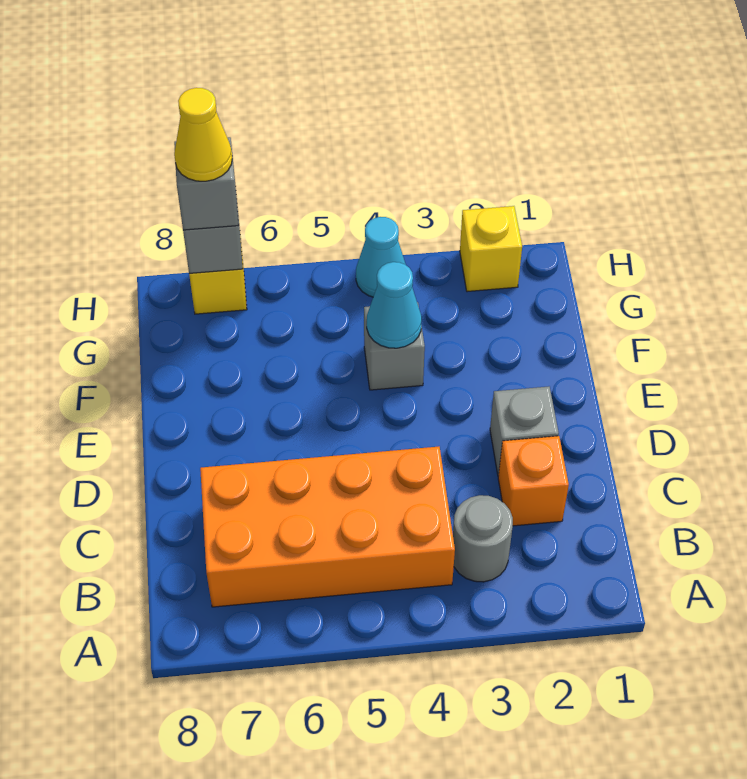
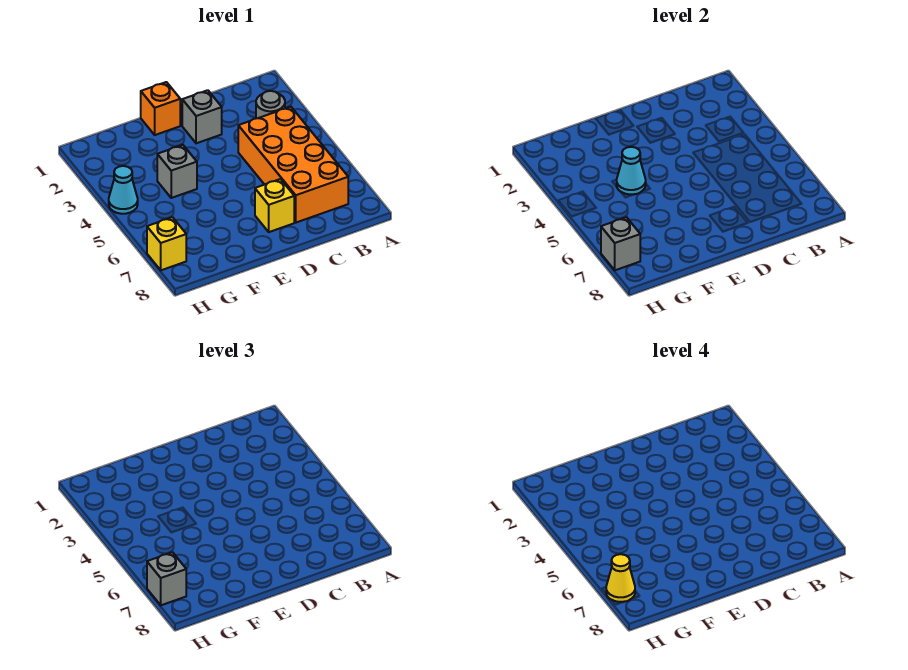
orange 1x1 brick [498,436,569,526] -> orange 1x1 brick moved to [141,82,180,135]
yellow 1x1 brick [460,206,522,292] -> yellow 1x1 brick moved to [255,179,294,232]

